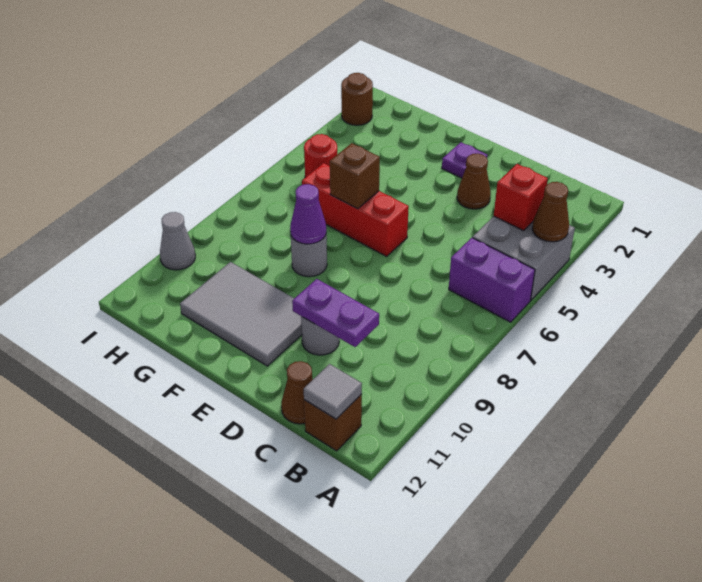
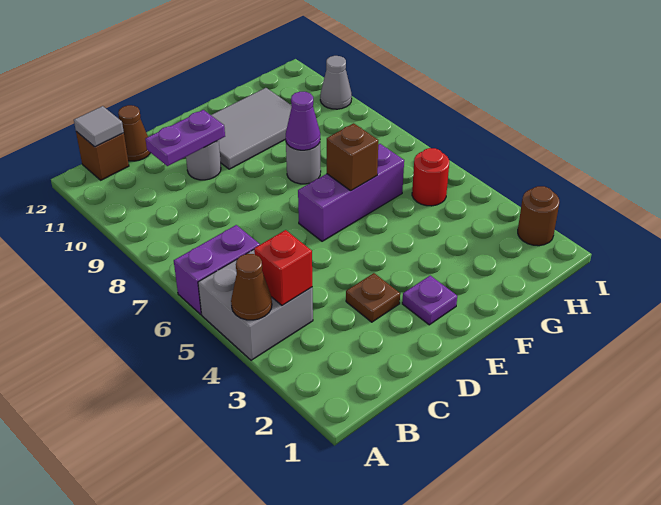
brown 1x1 cone [457,153,491,209] -> brown 1x1 plate [346,273,400,322]
red 1x3 brick [302,163,409,256] -> purple 1x3 brick [298,144,404,241]

